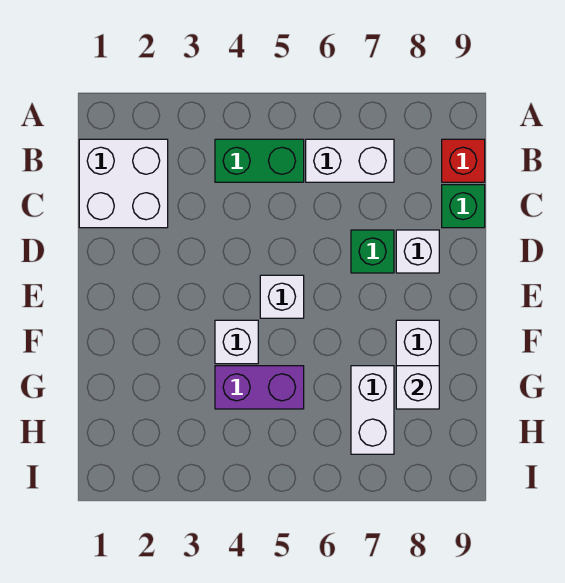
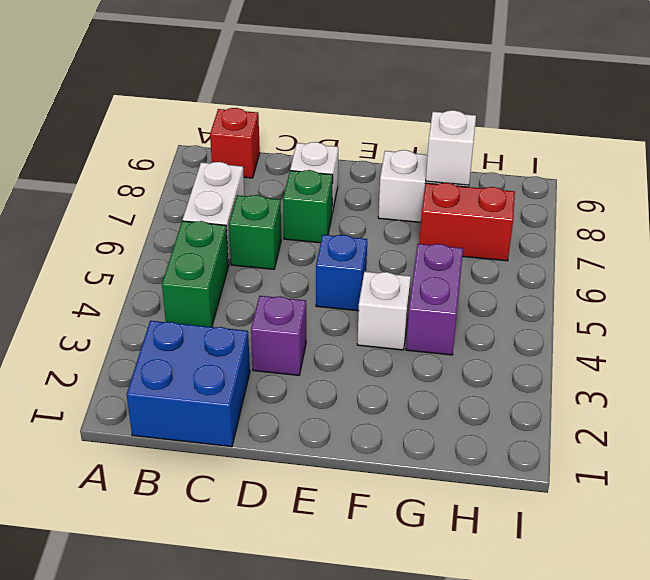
white 2x2 brick [79,139,168,228] -> blue 2x2 brick [127,321,250,447]
green 1x1 brick [442,185,485,228] -> green 1x1 brick moved to [229,195,281,269]
none -> purple 1x1 brick [251,296,306,375]
white 1x1 brick [260,275,304,318] -> blue 1x1 brick [316,235,367,311]
white 1x2 brick [351,366,394,454] -> red 1x2 brick [419,183,515,261]

